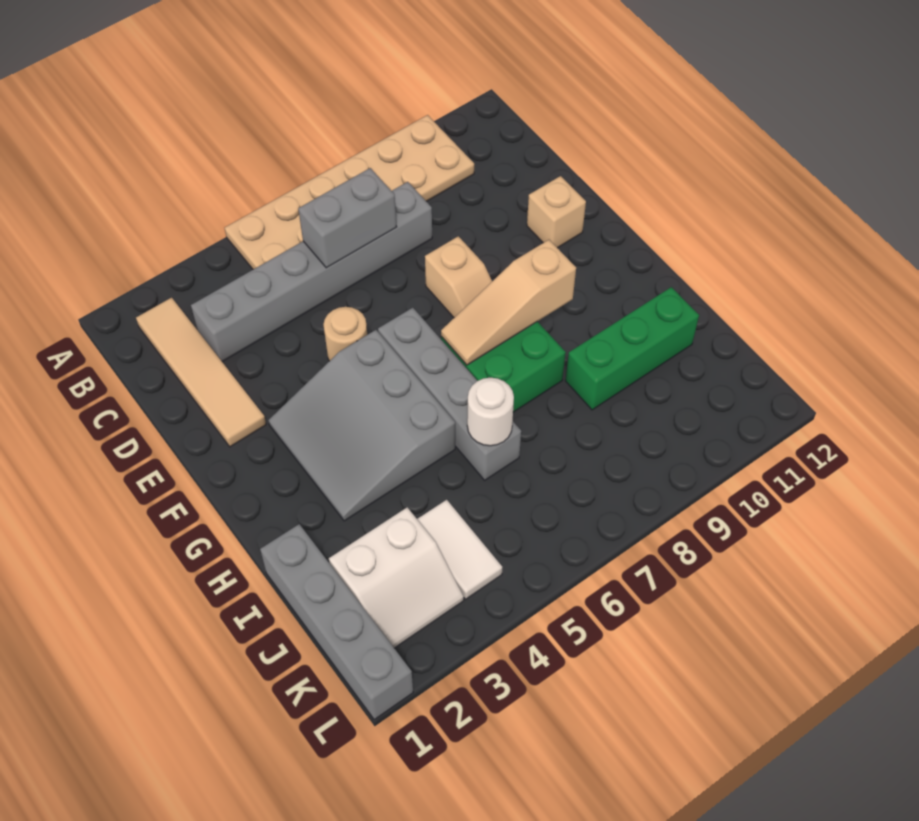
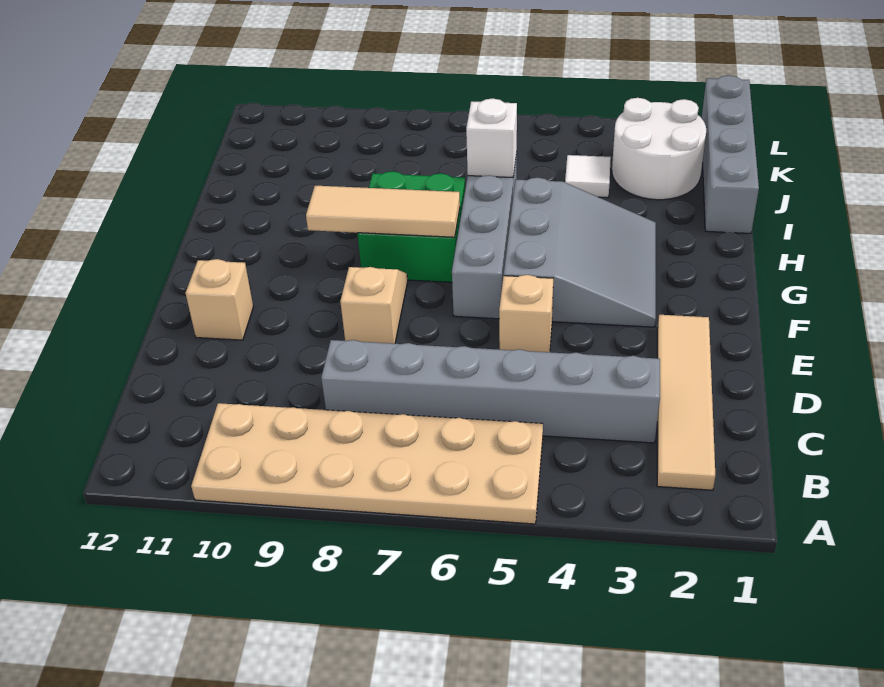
grey 1x2 brick [298,168,396,268] -> none
tan 1x1 round brick [323,307,367,361] -> tan 1x1 brick [499,275,553,352]
tan 1x3 slope [441,240,576,365] -> tan 1x3 tile [306,186,460,237]
white 1x1 round brick [467,378,514,446] -> white 1x1 brick [466,99,517,177]
green 1x3 brick [566,287,699,410] -> none
white 2x2 slope [329,507,464,648] -> white 2x2 round brick [612,98,706,200]
white 1x2 tile [417,500,502,599] -> white 1x1 tile [565,155,611,197]

